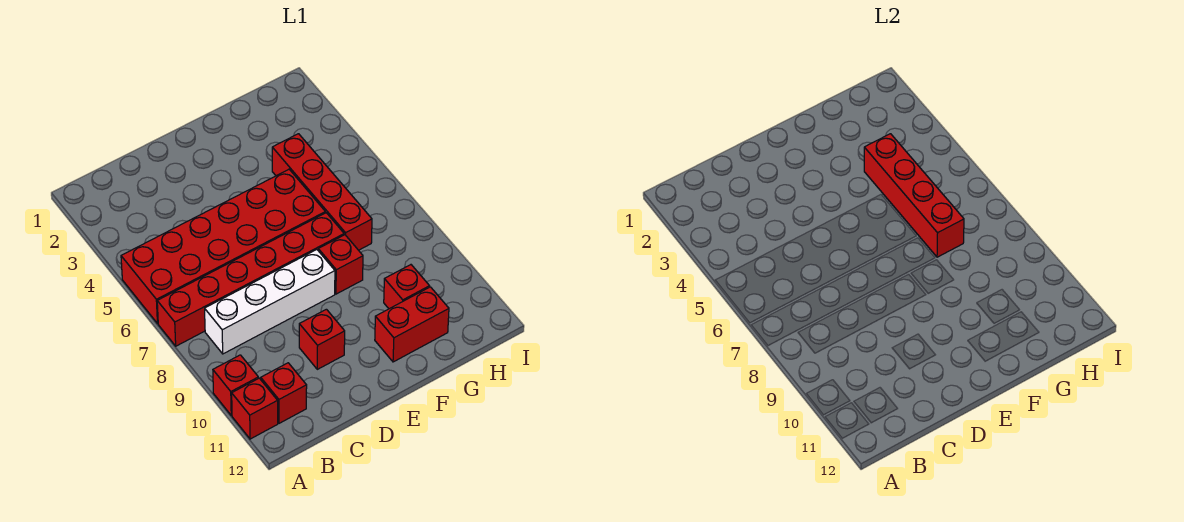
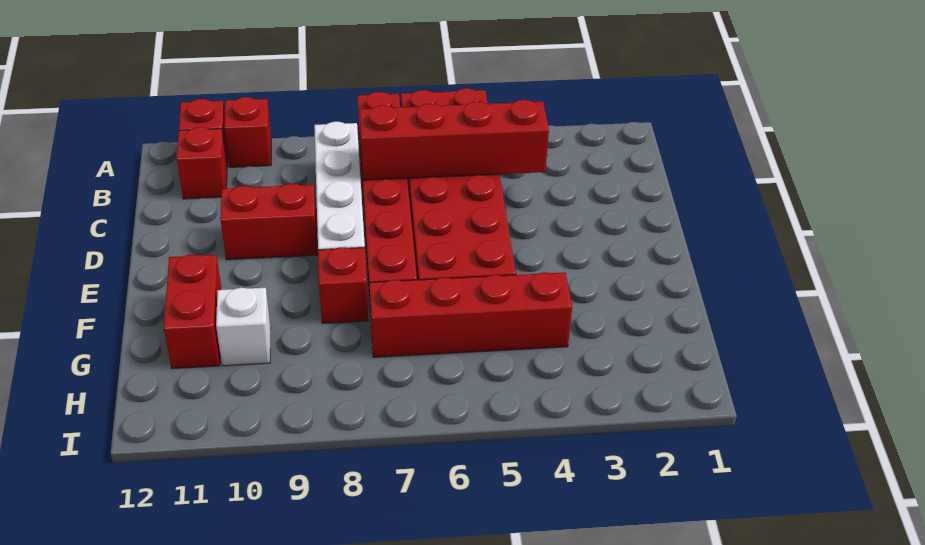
red 1x1 brick [299,309,345,369] -> red 1x2 brick [220,184,318,260]
red 1x4 brick [864,134,964,257] -> red 1x4 brick moved to [359,100,549,180]
red 1x1 brick [384,265,429,309] -> white 1x1 brick [216,288,270,366]

